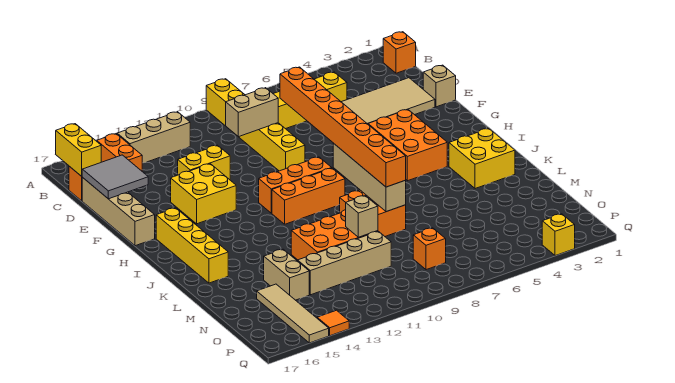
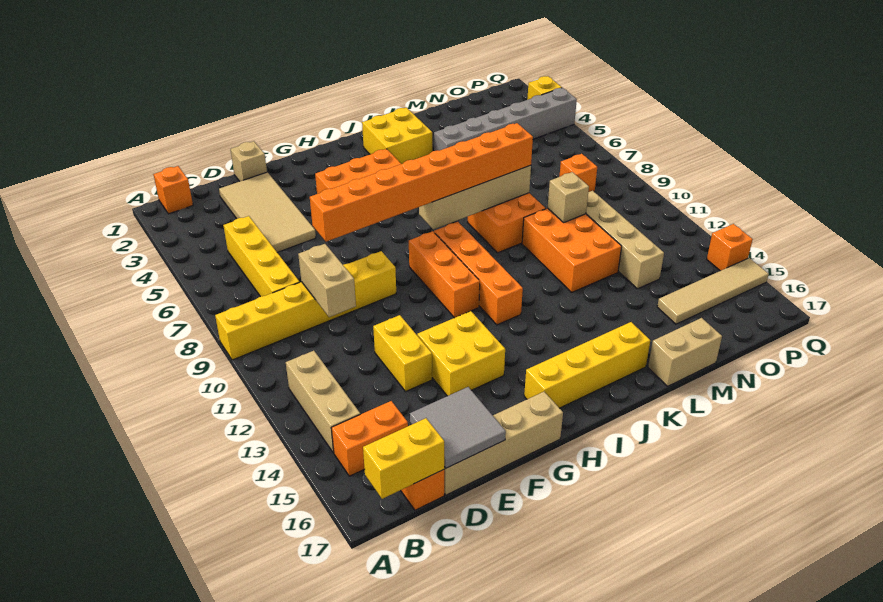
orange 1x3 brick [272,168,345,224] -> orange 1x4 brick [434,222,523,325]
none -> grey 1x6 brick [434,88,577,151]
tan 1x2 brick [264,249,309,300] -> tan 1x2 brick moved to [648,318,722,386]
orange 1x1 tile [317,310,349,336] -> orange 1x1 brick [707,224,753,271]

